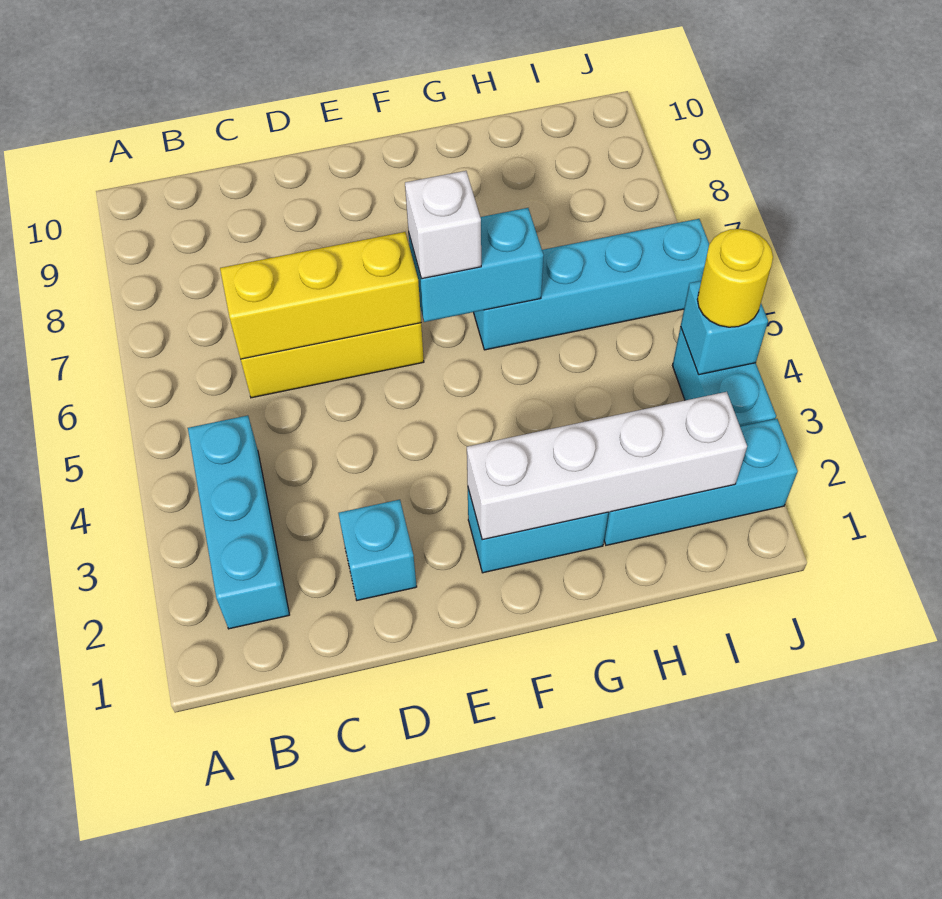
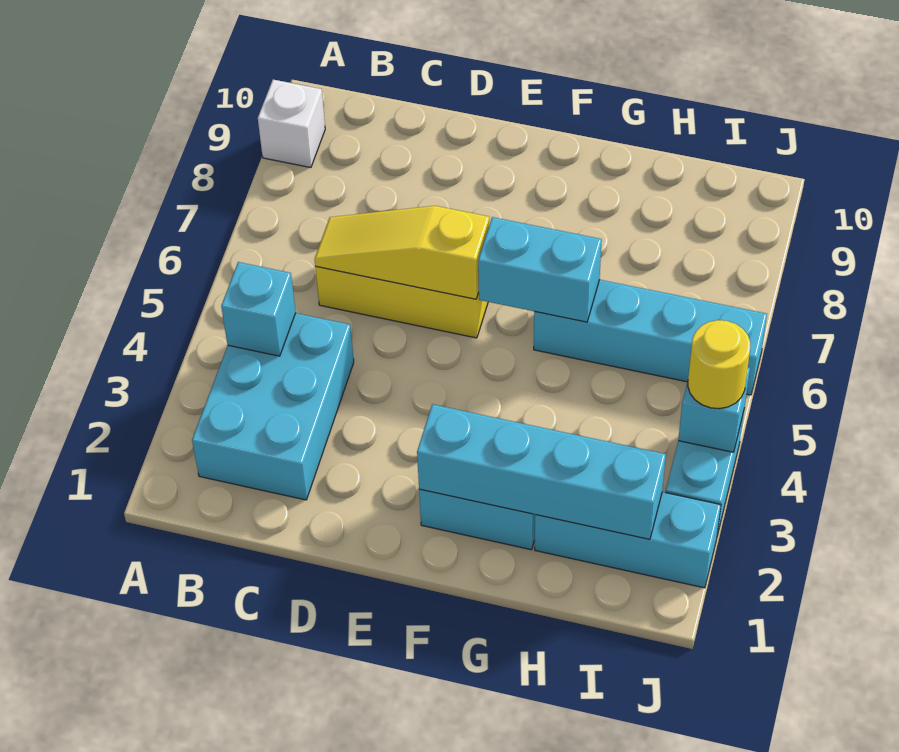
cyan 1x3 brick [188,416,289,629] -> cyan 2x3 brick [192,313,354,500]
yellow 1x3 brick [220,232,421,359] -> yellow 1x3 slope [315,206,489,299]
cyan 1x1 brick [338,500,417,600] -> cyan 1x1 brick moved to [221,262,296,356]
white 1x4 brick [467,392,747,540] -> cyan 1x4 brick [417,404,666,539]
white 1x1 brick [405,171,481,279] -> white 1x1 brick moved to [258,80,325,168]

